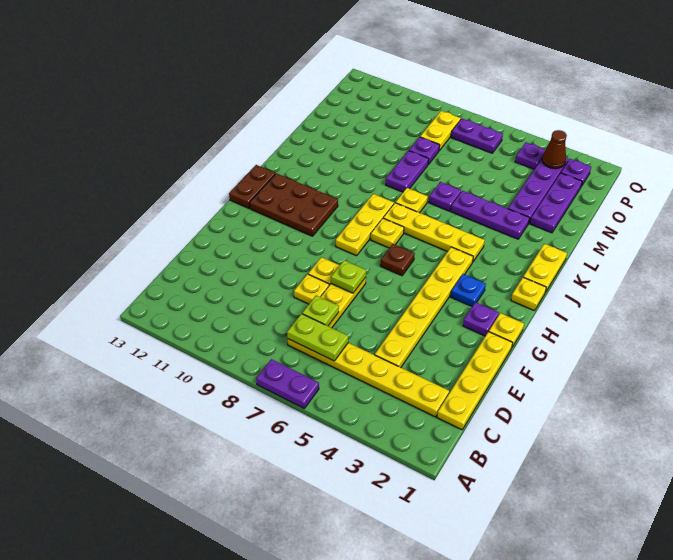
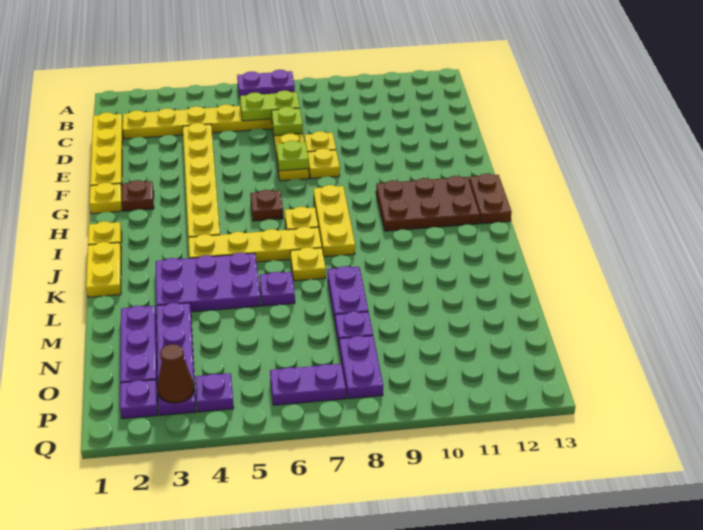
purple 1x1 plate [463,302,499,336] -> brown 1x1 plate [122,180,154,211]
blue 1x1 plate [451,274,486,306] -> none
purple 1x3 plate [451,191,529,239] -> purple 2x3 plate [156,253,261,312]
yellow 1x2 plate [420,111,461,151] -> purple 1x2 plate [339,336,383,399]

